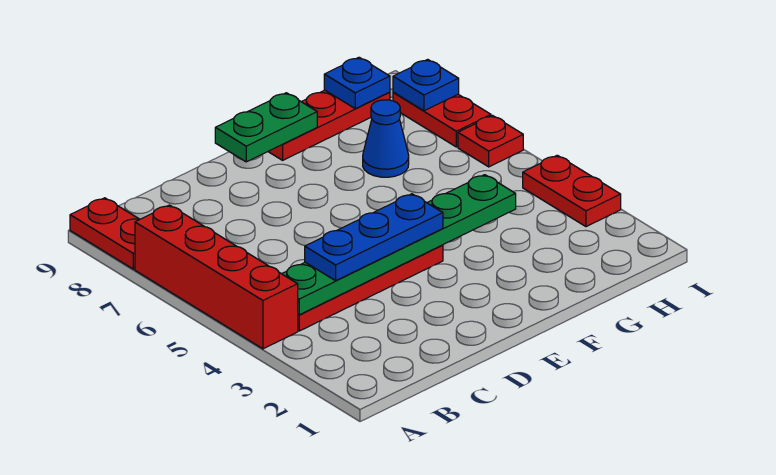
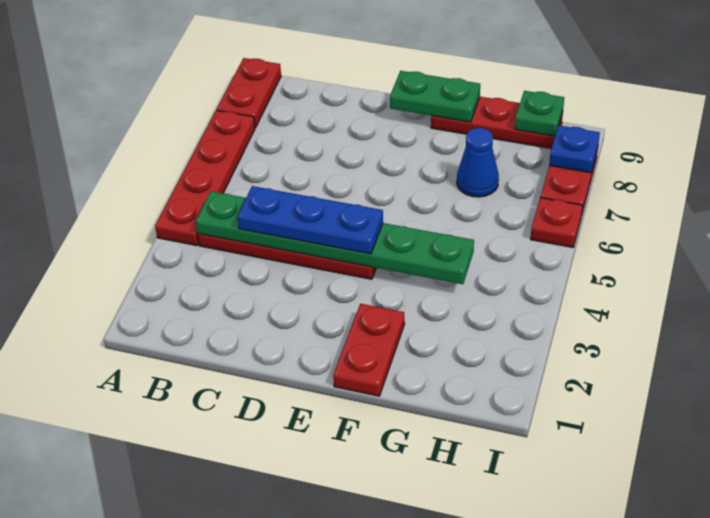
red 1x4 brick [135,205,298,349] -> red 1x4 plate [155,110,255,246]
blue 1x1 plate [324,57,390,109] -> green 1x1 plate [515,91,564,136]
red 1x2 plate [523,155,621,227] -> red 1x2 plate moved to [333,304,405,396]

